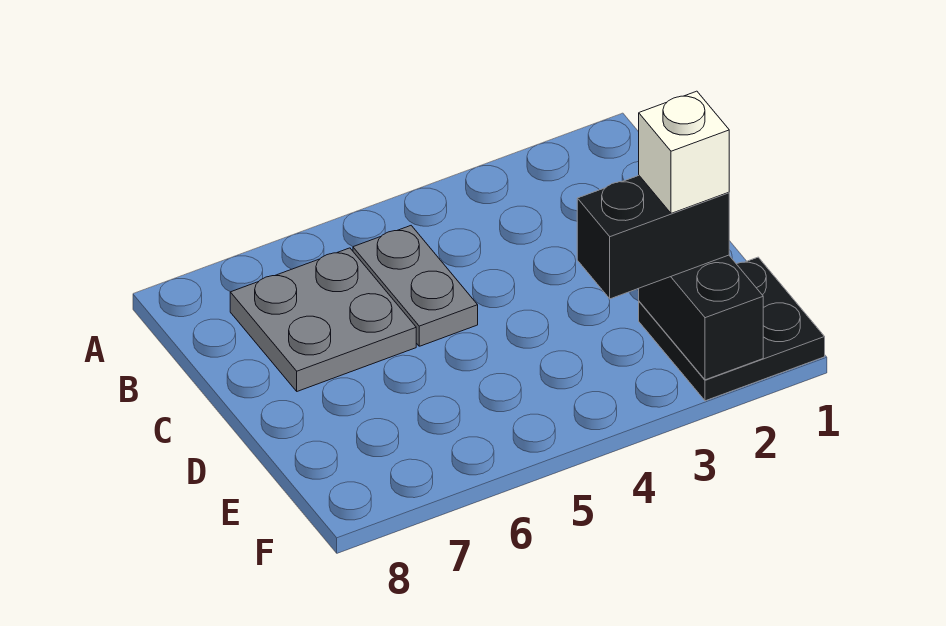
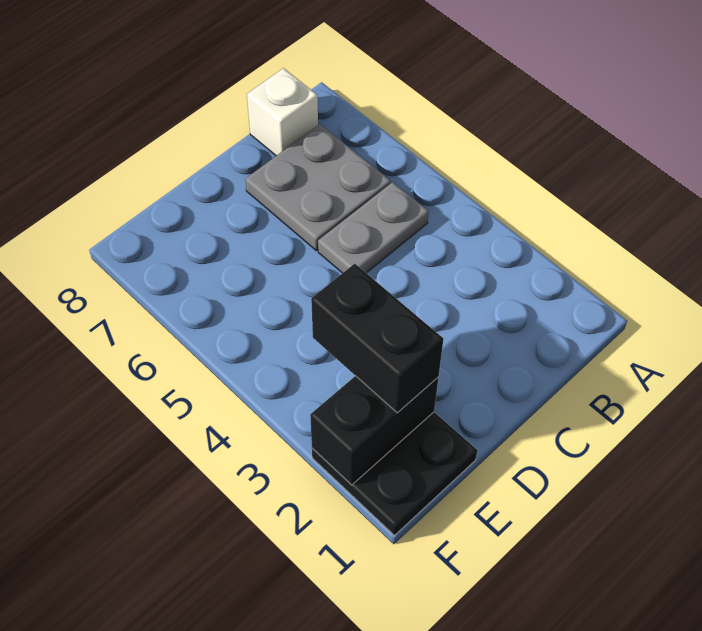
white 1x1 brick [639,91,729,213] -> white 1x1 brick moved to [247,68,318,156]

